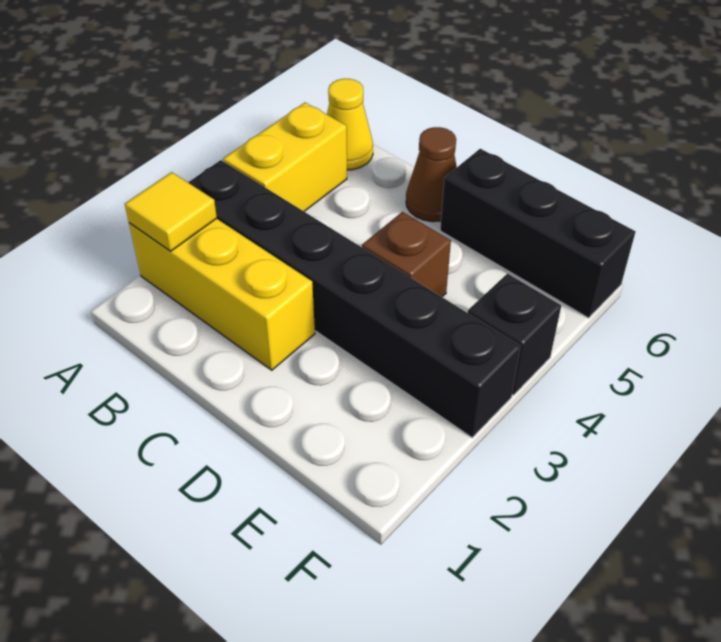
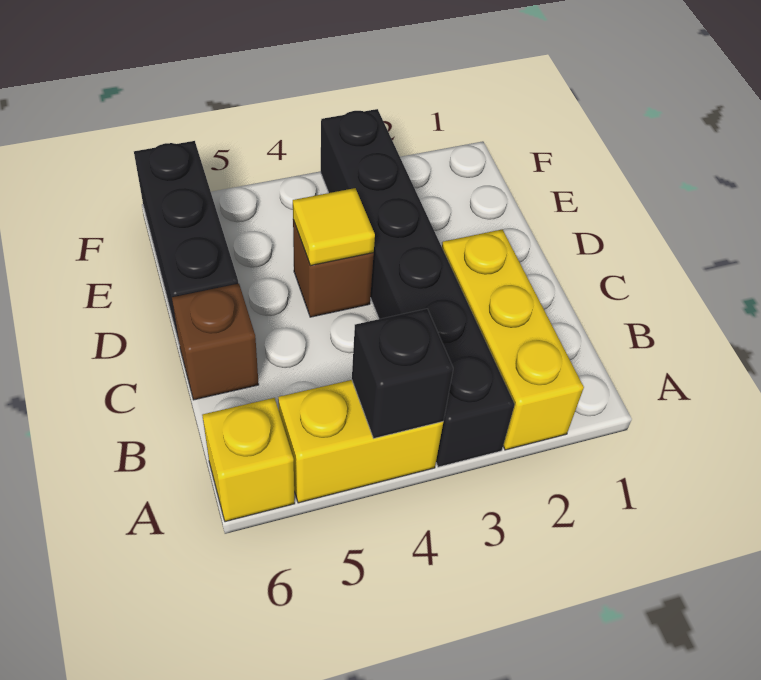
yellow 1x1 tile [125,172,217,251] -> yellow 1x1 tile moved to [293,188,375,266]
yellow 1x1 cone [327,79,373,170] -> yellow 1x1 brick [202,398,295,522]
brown 1x1 cone [406,127,457,222] -> brown 1x1 brick [172,284,259,400]
black 1x1 brick [468,274,561,395] -> black 1x1 brick moved to [352,309,453,438]

